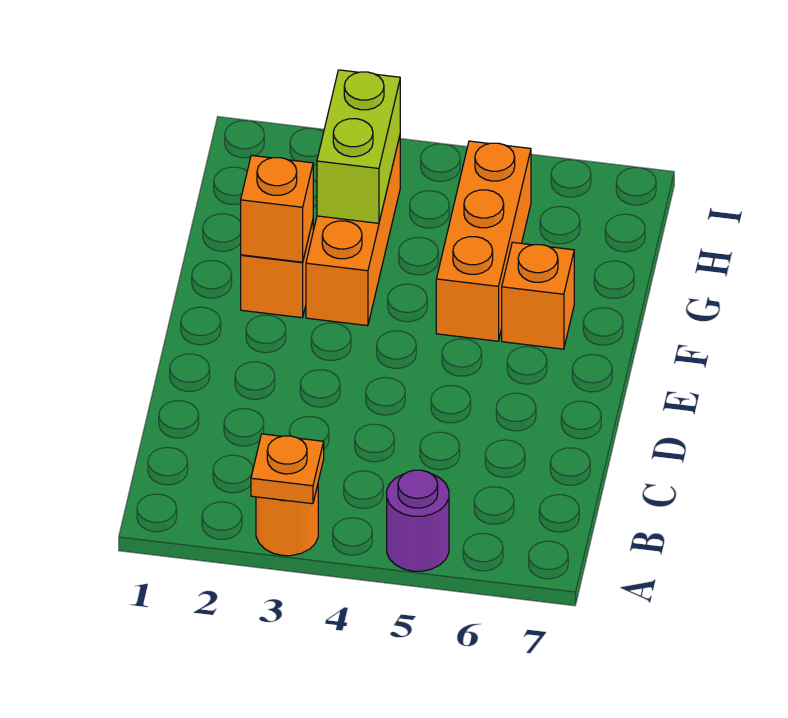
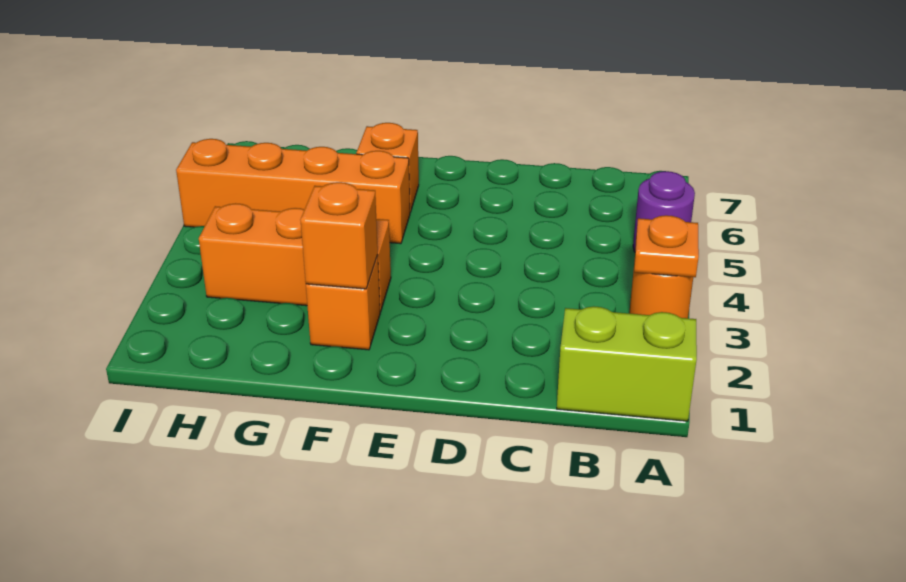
orange 1x3 brick [436,141,531,341] -> orange 1x4 brick [176,139,410,244]
lime 1x2 brick [317,70,400,223] -> lime 1x2 brick moved to [557,306,697,421]

